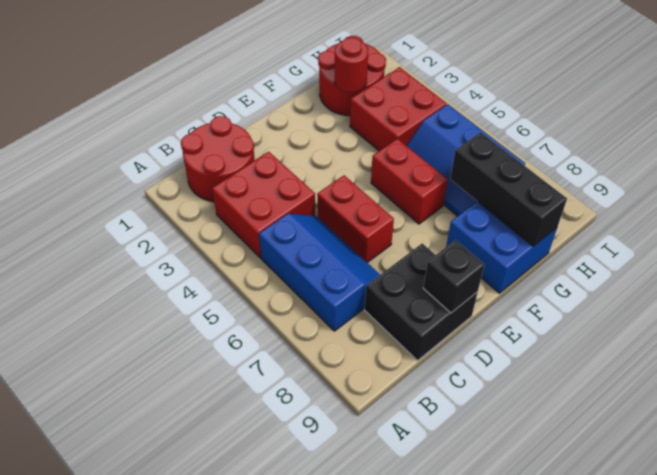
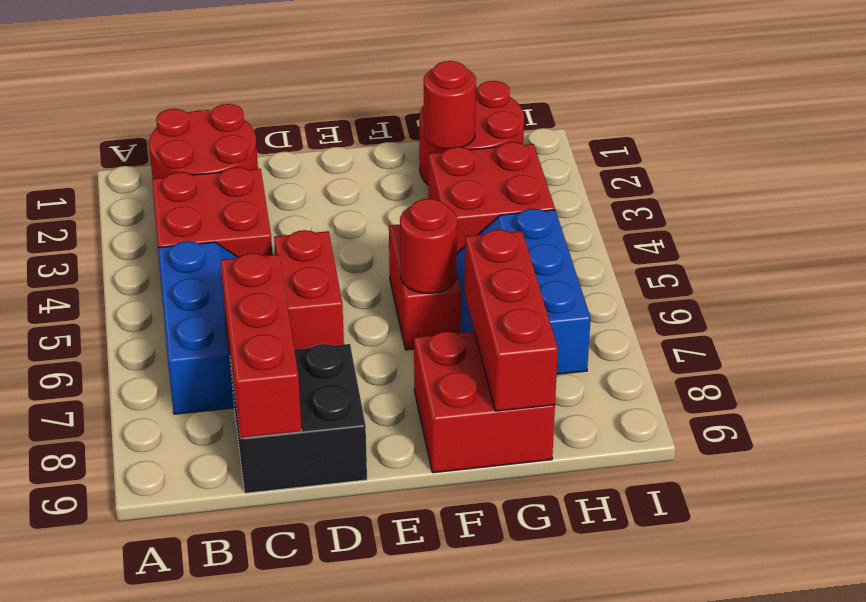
none -> red 1x3 brick [221,253,302,438]
black 1x1 brick [423,240,484,313] -> none
none -> red 1x1 round brick [400,199,457,293]
blue 2x2 brick [446,201,557,293] -> red 2x2 brick [414,331,555,473]
black 1x3 brick [450,132,567,246] -> red 1x3 brick [464,230,558,411]

